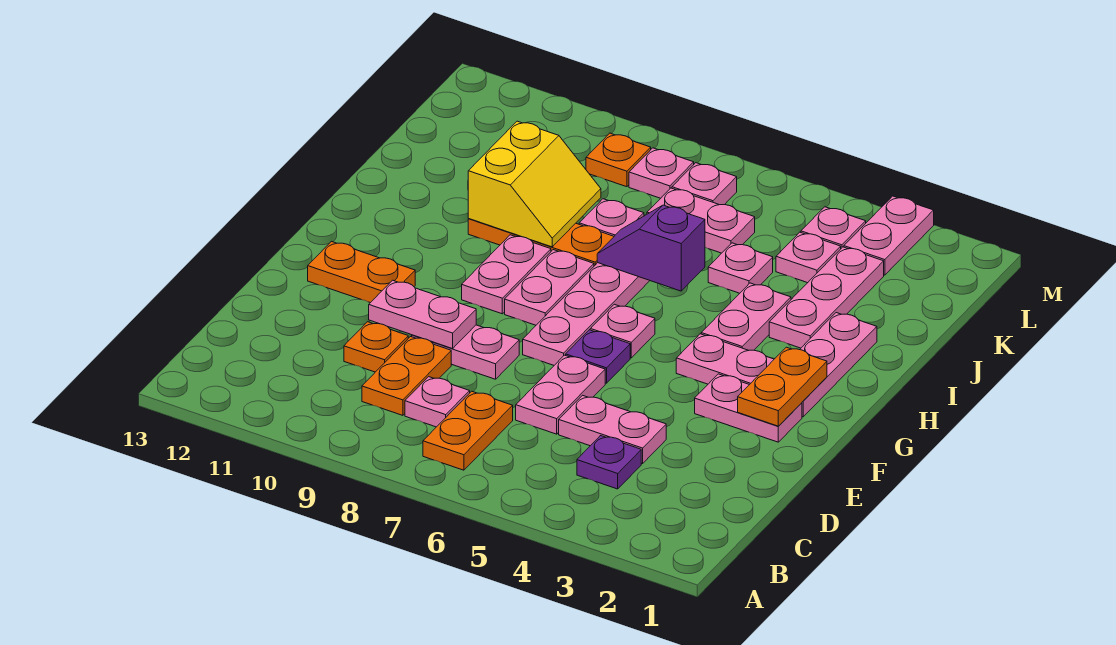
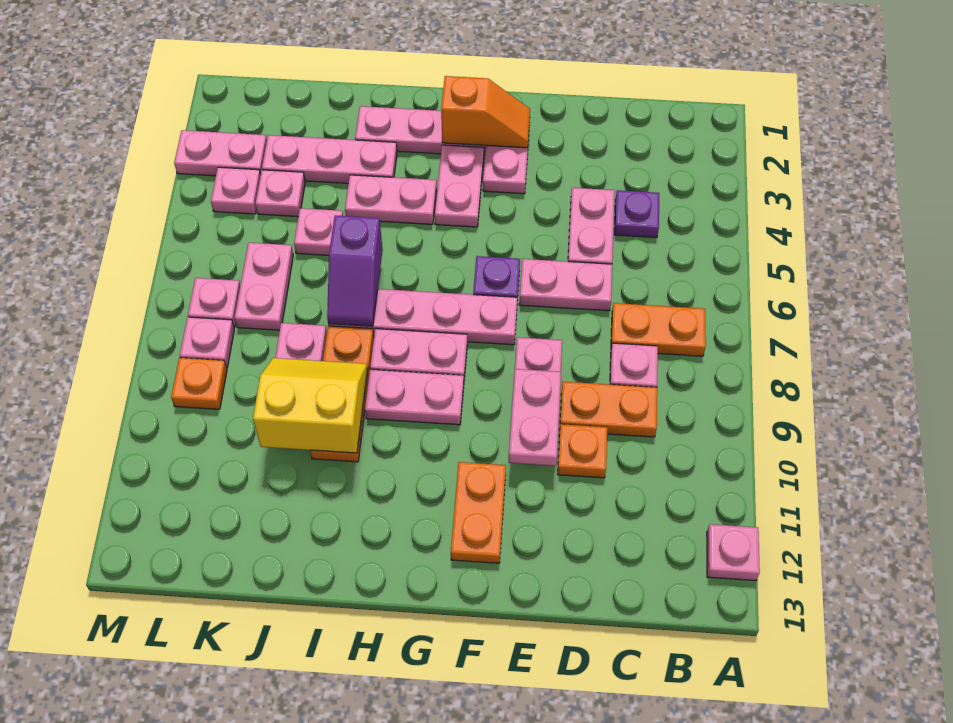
orange 1x2 plate [738,347,827,426] -> orange 1x2 slope [441,76,530,148]
pink 1x1 plate [590,304,655,358] -> pink 1x1 plate moved to [707,524,760,581]

